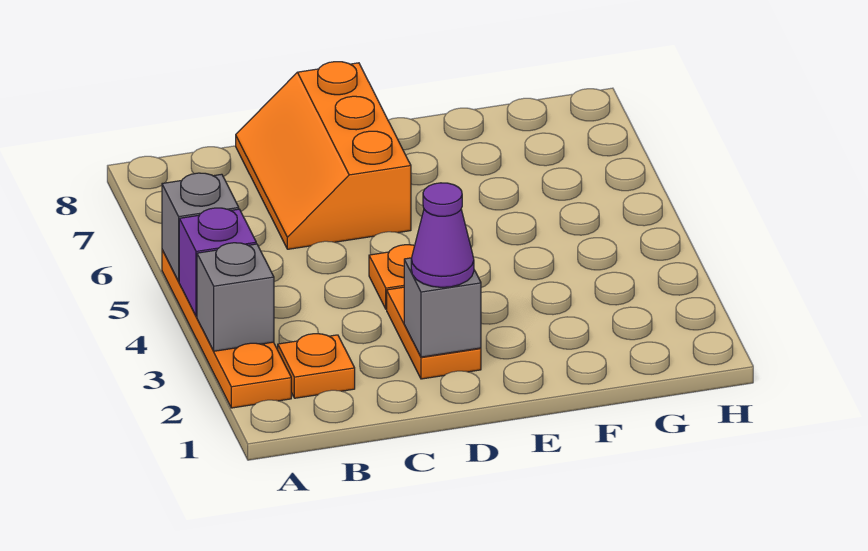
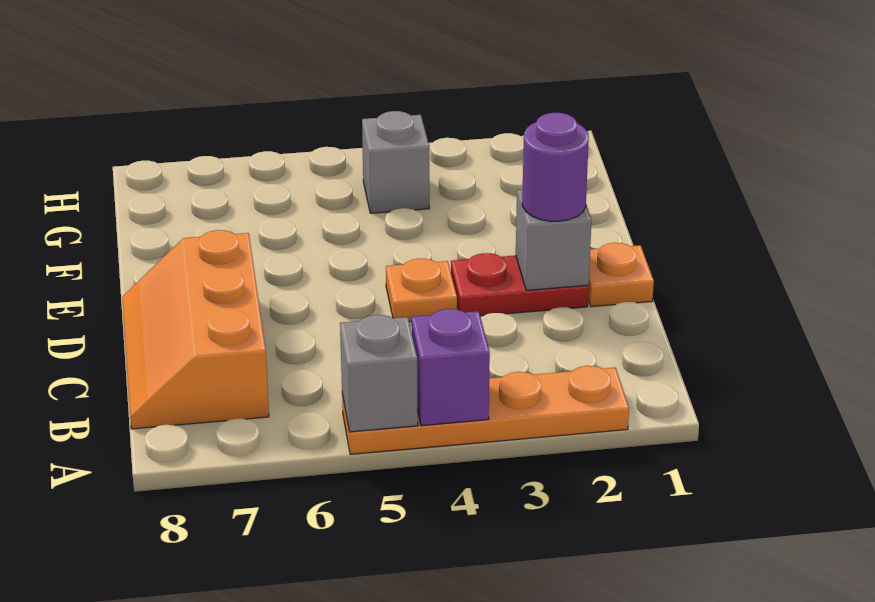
grey 1x1 brick [197,243,274,351] -> grey 1x1 brick moved to [362,111,429,213]
orange 1x1 plate [278,334,355,398] -> orange 1x1 plate moved to [588,243,654,307]
orange 2x3 slope [236,62,411,249] -> orange 2x3 slope turned to [122,230,269,429]
orange 1x2 plate [387,287,481,379] -> red 1x2 plate [451,253,589,316]
purple 1x1 cone [411,183,474,287] -> purple 1x1 round brick [522,113,589,221]

